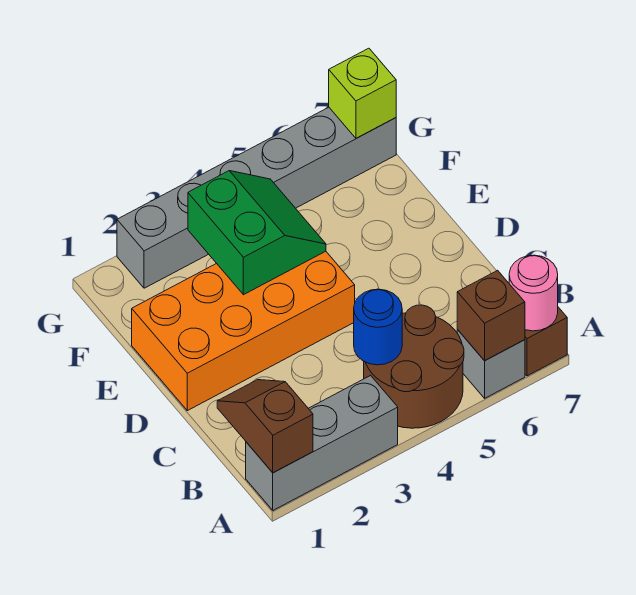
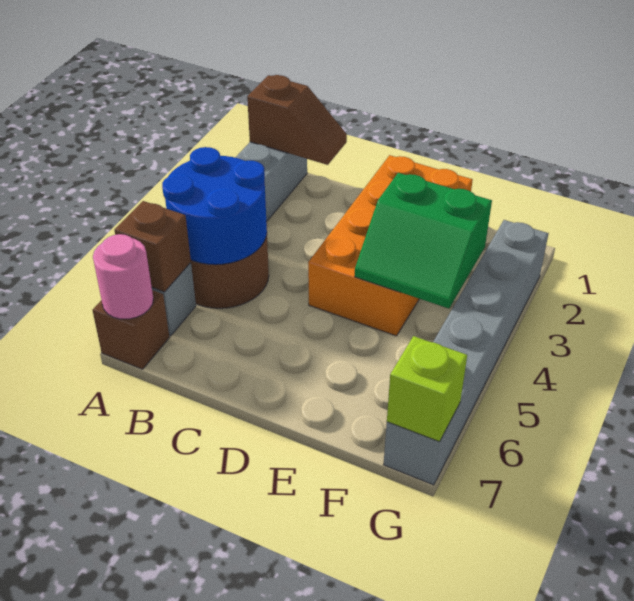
blue 1x1 round brick [354,289,402,365] -> blue 2x2 round brick [162,147,267,265]

